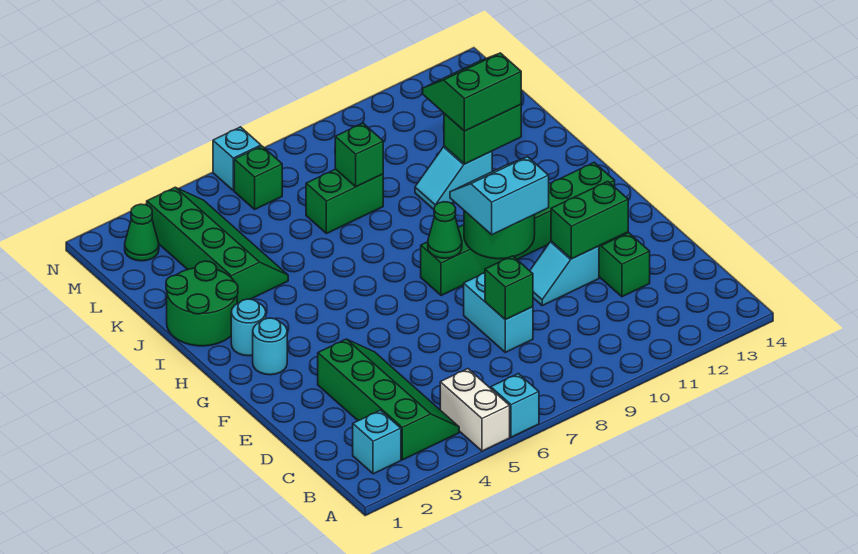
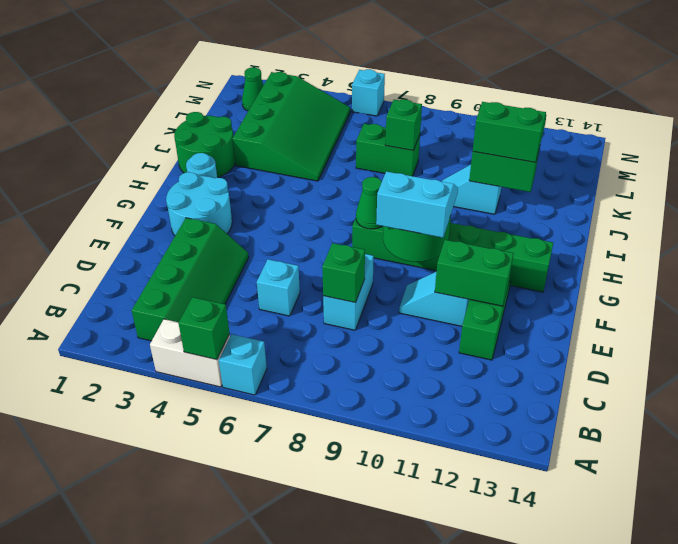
white 1x2 brick [440,369,510,451] -> white 1x2 brick turned to [150,319,230,387]
cyan 1x1 brick [353,410,401,474] -> cyan 1x1 brick moved to [257,259,300,316]
cyan 1x1 round brick [253,318,287,375] -> cyan 2x2 round brick [166,172,232,235]
green 2x4 slope [147,187,288,303] -> green 3x4 slope [233,72,350,181]
green 1x1 brick [234,146,282,209] -> green 1x1 brick moved to [179,297,230,360]

